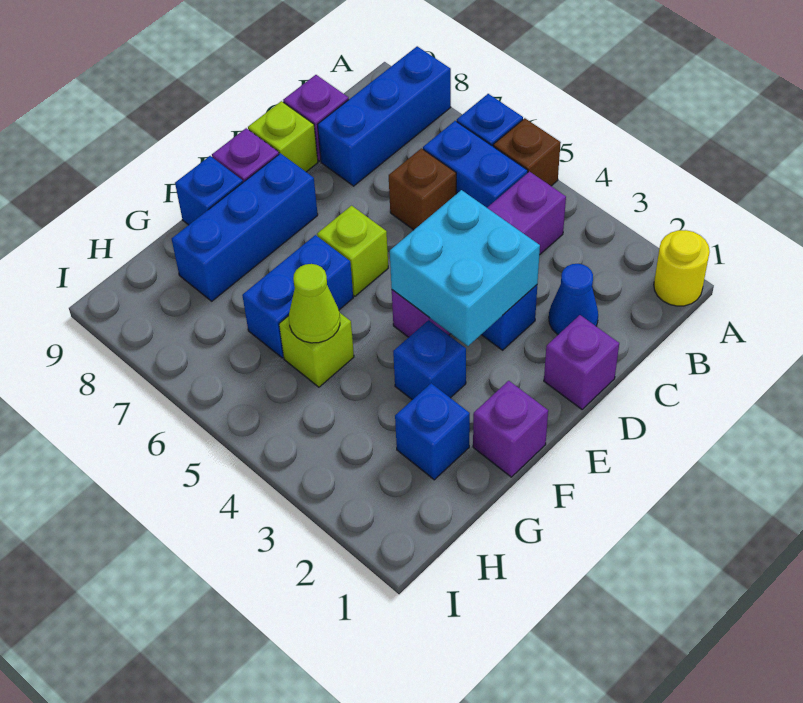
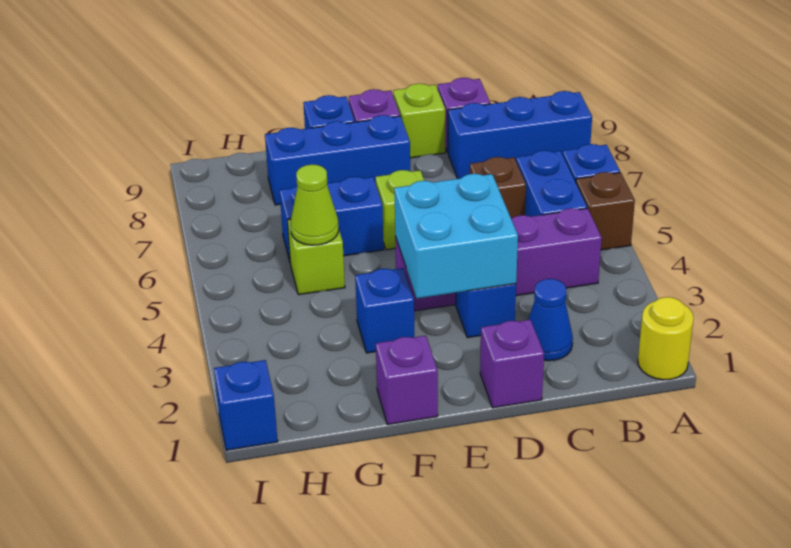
blue 1x1 brick [395,383,470,480] -> blue 1x1 brick moved to [214,360,278,450]

